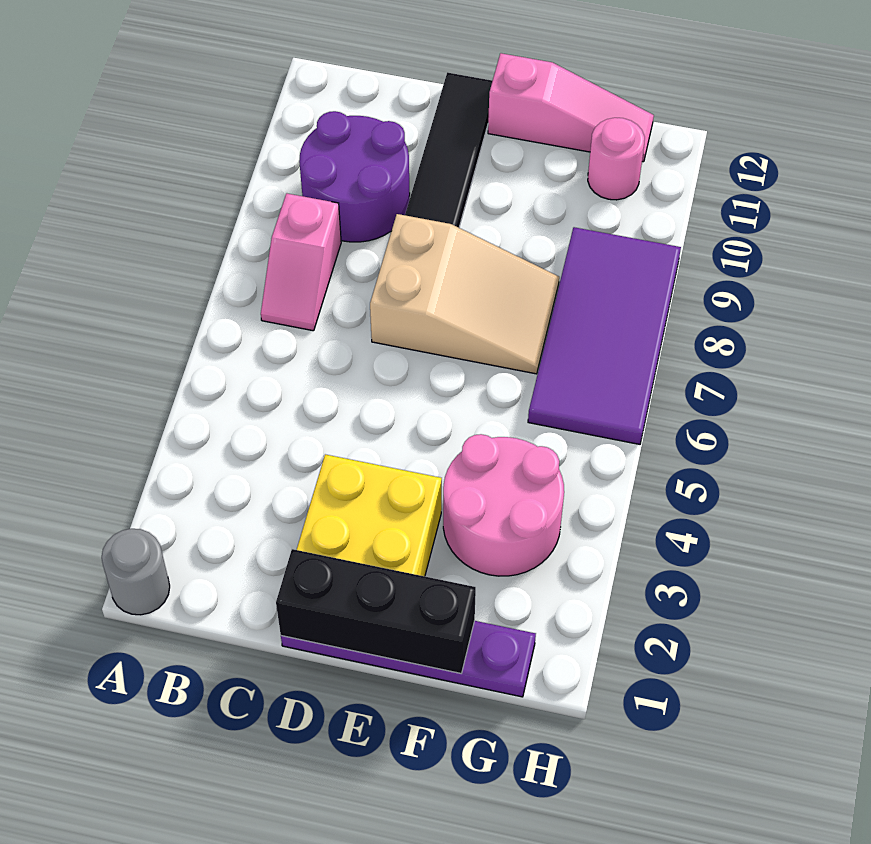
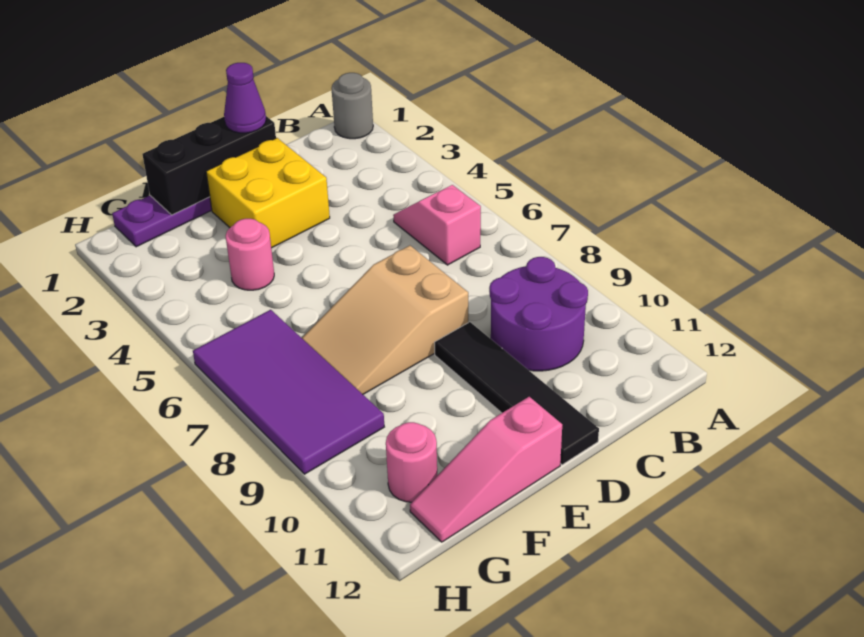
pink 1x2 slope [261,193,341,331] -> pink 1x2 slope moved to [393,185,481,265]
none -> purple 1x1 cone [224,63,266,133]
pink 2x2 round brick [443,434,564,576] -> pink 1x1 round brick [226,219,274,290]

